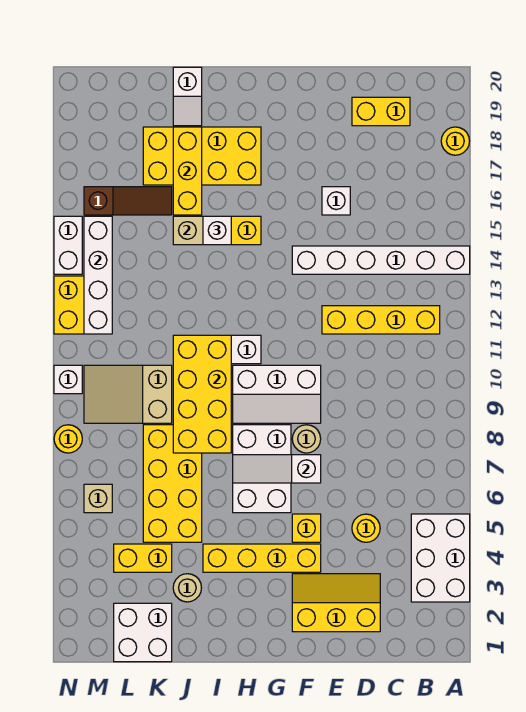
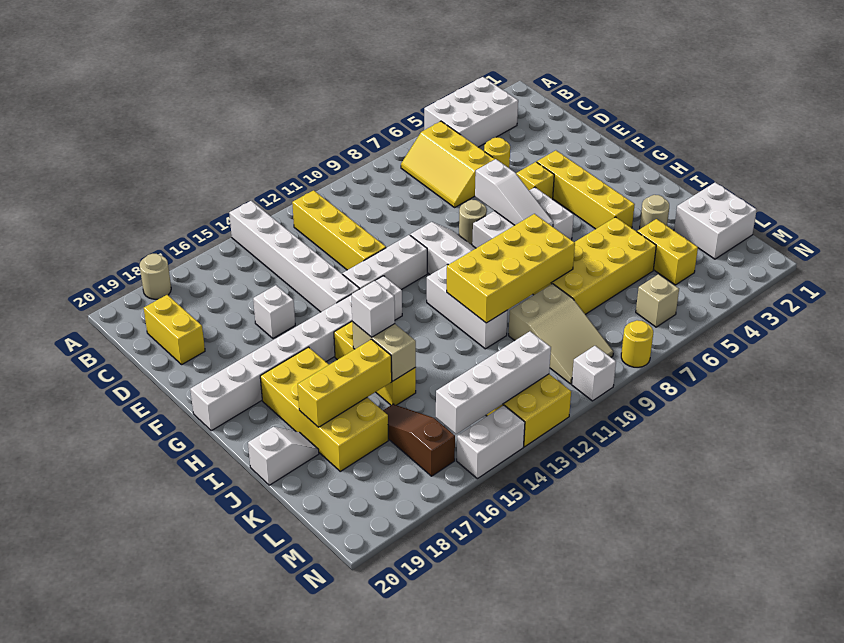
yellow 1x1 round brick [441,127,469,155] -> tan 1x1 round brick [140,254,171,299]
yellow 2x3 slope [292,574,380,632] -> yellow 2x3 slope moved to [401,121,495,207]
none -> white 1x3 brick [343,235,427,290]
none -> white 1x8 brick [190,276,402,431]

